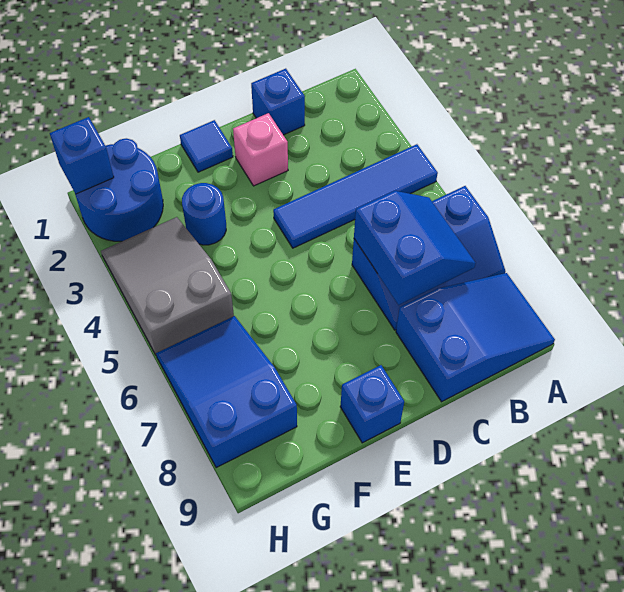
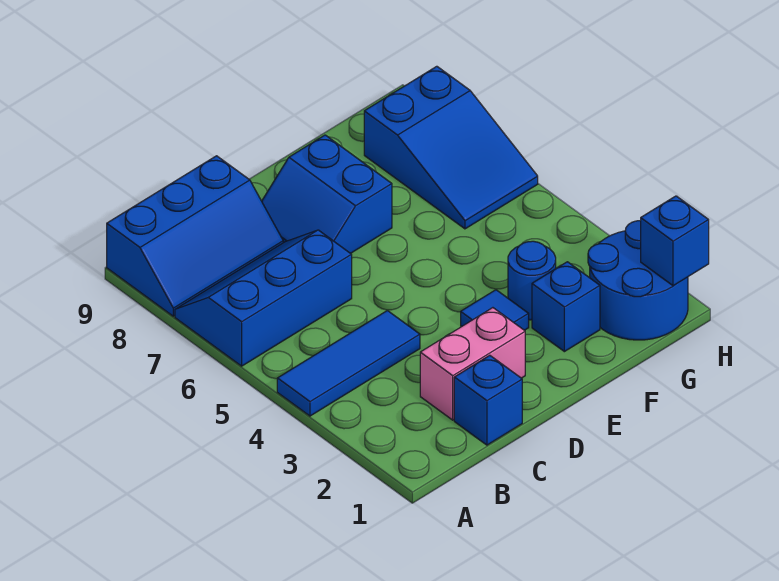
blue 1x4 tile [273,144,438,248] -> blue 1x3 tile [277,311,420,416]
blue 2x3 slope [396,273,555,402] -> blue 2x3 slope turned to [107,156,283,316]
blue 2x2 slope [354,191,476,305] -> blue 2x2 slope moved to [262,135,392,253]
pink 1x1 brick [233,113,288,186] -> pink 1x2 brick [420,308,525,420]
blue 1x1 tile [180,120,233,172] -> blue 1x1 tile moved to [461,290,529,330]
blue 1x1 brick [340,365,404,443] -> blue 1x1 brick moved to [532,262,600,352]
grey 2x3 slope [101,217,234,355] -> none

